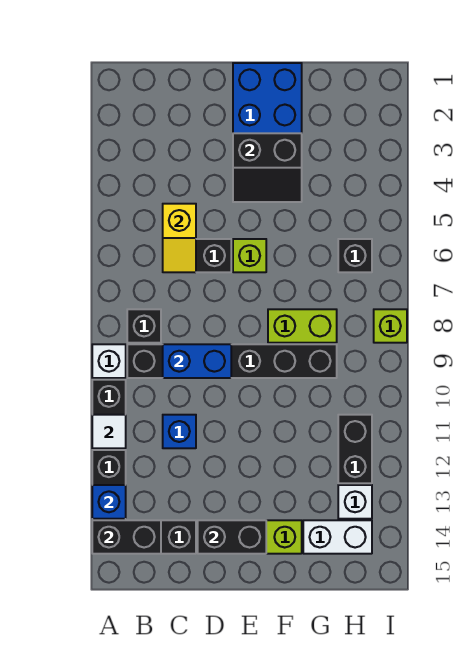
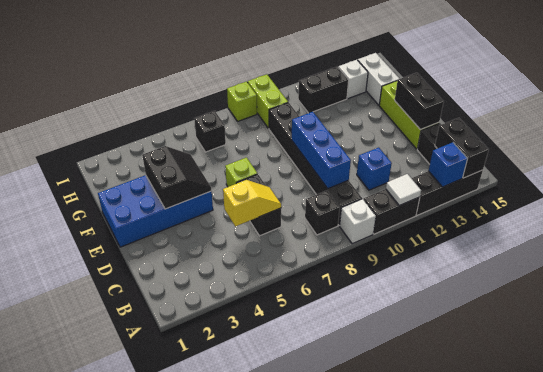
blue 1x2 brick [163,344,231,378] -> blue 1x3 brick [292,112,351,188]
lime 1x2 brick [268,309,337,343] -> lime 1x2 brick moved to [248,74,288,128]

